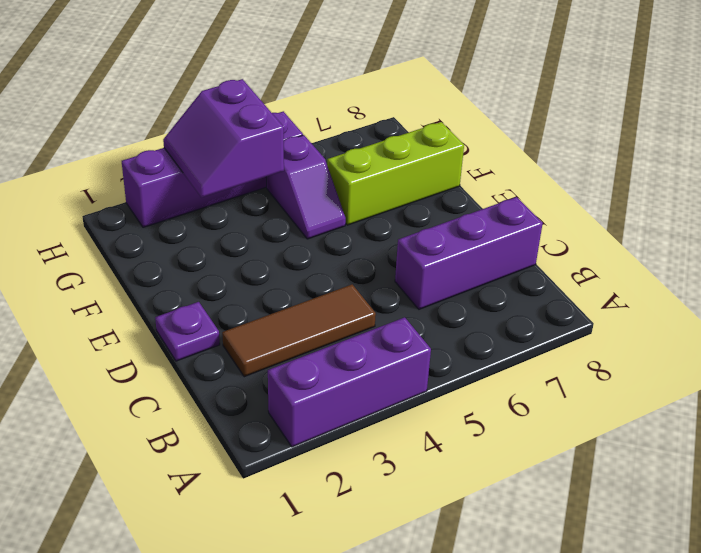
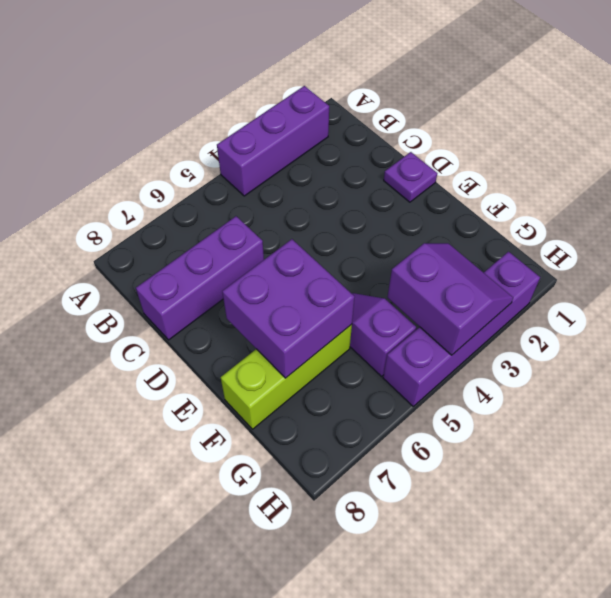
brown 1x3 tile [222,284,376,377] -> none
none -> purple 2x2 brick [222,239,354,378]

